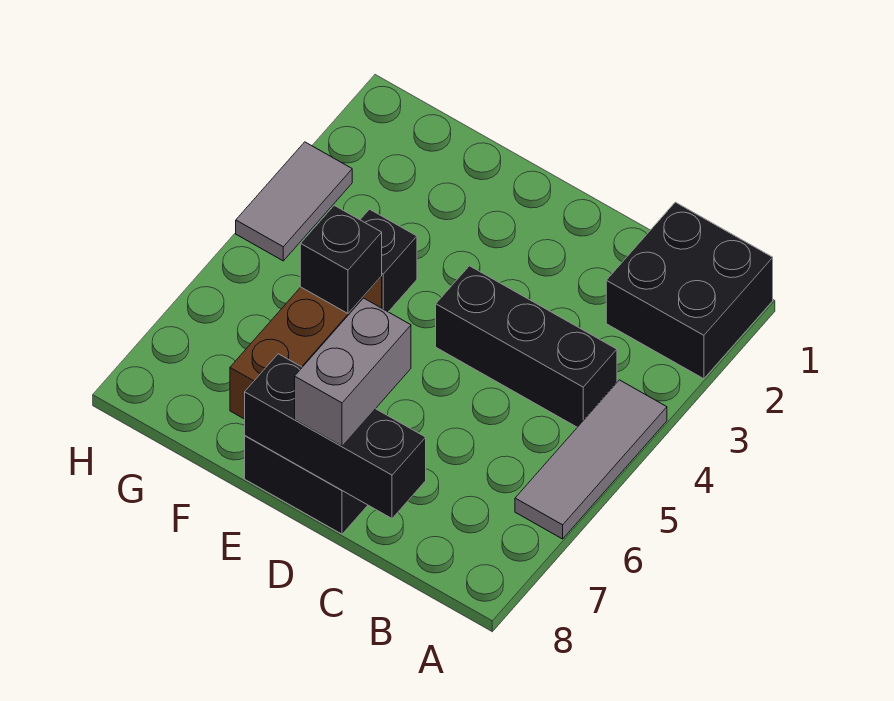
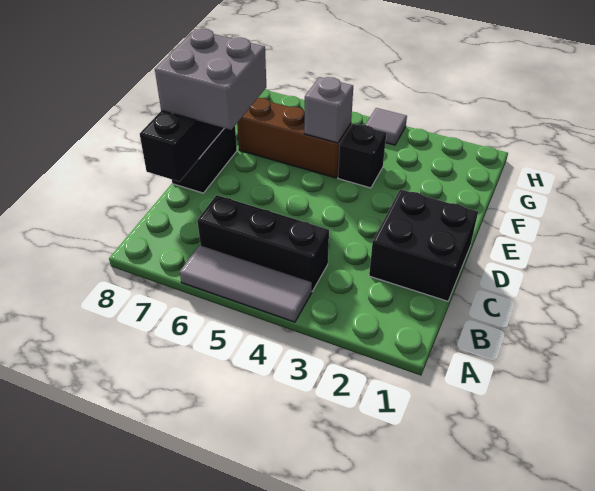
black 2x2 brick [606,202,773,379] -> black 2x2 brick moved to [369,189,478,301]
black 1x3 brick [436,266,617,427] -> black 1x3 brick turned to [197,195,329,291]
grey 1x2 brick [295,298,411,446] -> grey 2x2 brick [155,29,266,130]
black 1x1 brick [300,205,382,313] -> grey 1x1 brick [304,77,353,143]
grey 1x2 tile [236,142,352,261] -> grey 1x1 tile [366,108,407,145]

